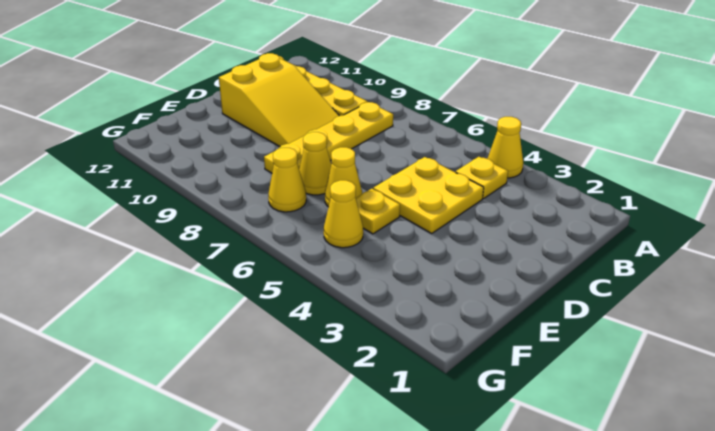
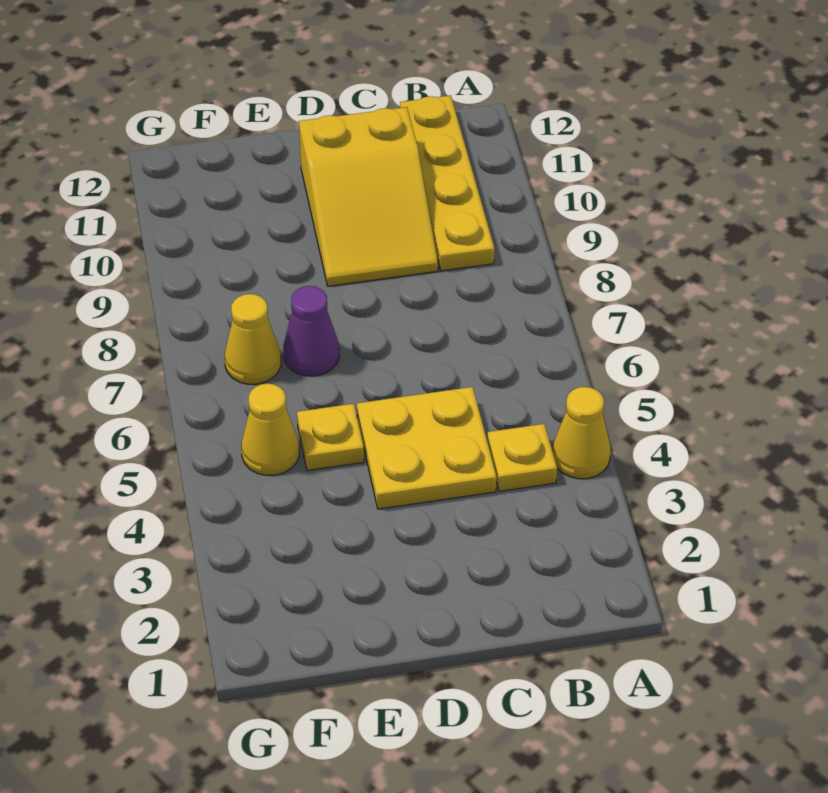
yellow 1x4 plate [264,102,393,173] -> none
yellow 1x1 cone [325,147,362,207] -> none
yellow 1x1 cone [299,132,331,195] -> purple 1x1 cone [283,286,339,376]

